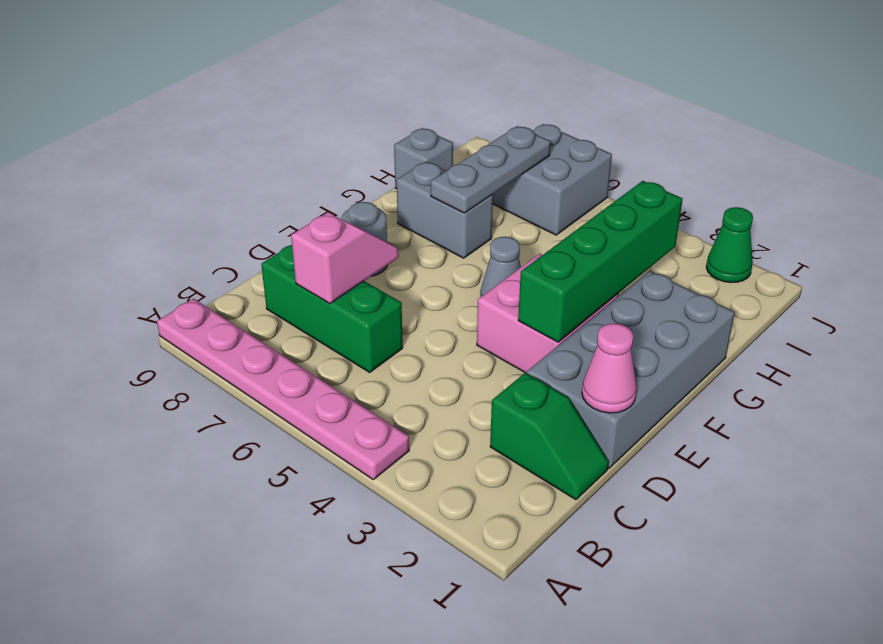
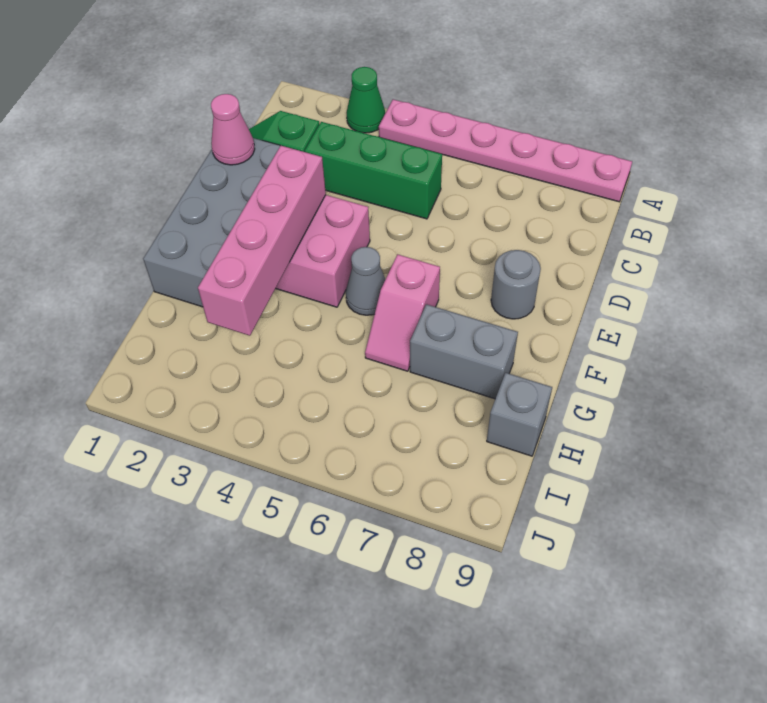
green 1x3 brick [261,245,403,372] -> green 1x3 brick moved to [305,122,442,219]
pink 1x2 slope [291,213,399,304] -> pink 1x2 slope moved to [365,254,440,371]
green 1x4 brick [518,181,683,342] -> pink 1x4 brick [198,146,326,336]
grey 1x3 plate [431,126,551,213] -> none
grey 2x2 brick [493,124,612,235] -> none
green 1x1 cone [706,207,753,283] -> green 1x1 cone moved to [346,67,385,133]

